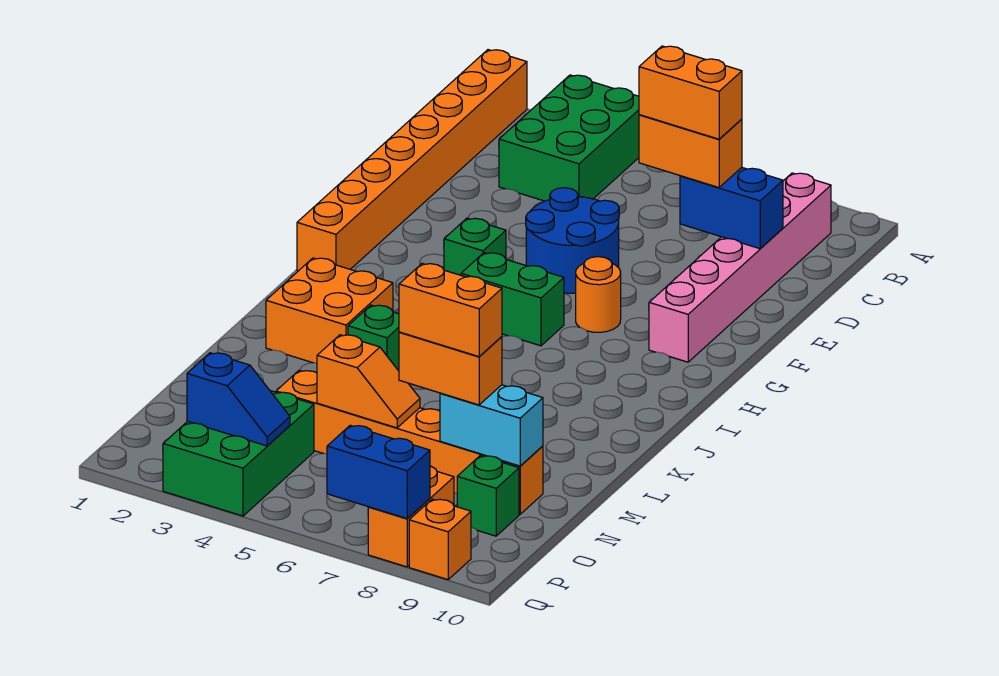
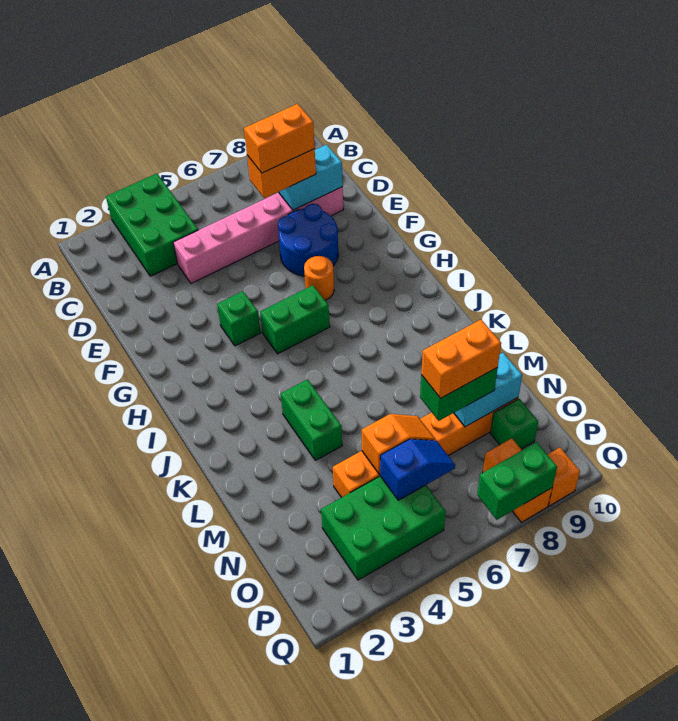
orange 1x8 brick [297,50,527,271] -> none
pink 1x6 brick [649,173,831,362] -> pink 1x6 brick turned to [173,187,343,283]
blue 1x2 brick [680,167,783,249] -> cyan 1x2 brick [279,145,343,210]
blue 2x2 round brick [526,188,619,293] -> blue 2x2 round brick moved to [278,204,338,276]
orange 2x2 brick [266,258,393,363] -> none
green 1x1 brick [348,305,399,371] -> green 1x2 brick [281,380,342,460]
orange 1x2 brick [399,332,502,405] -> green 1x2 brick [420,368,498,421]
green 2x3 brick [163,391,314,516] -> green 2x3 brick turned to [321,476,446,580]
blue 1x2 slope [187,353,290,446] -> blue 1x2 slope moved to [380,439,455,500]
blue 1x2 brick [327,425,430,518] -> green 1x2 brick [477,442,557,520]

